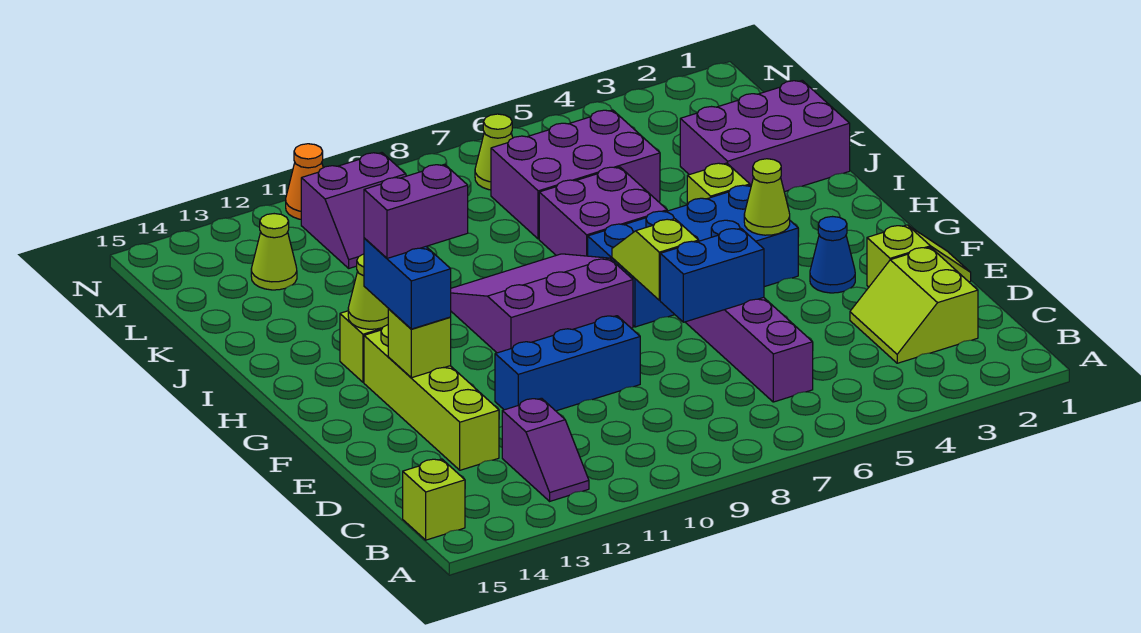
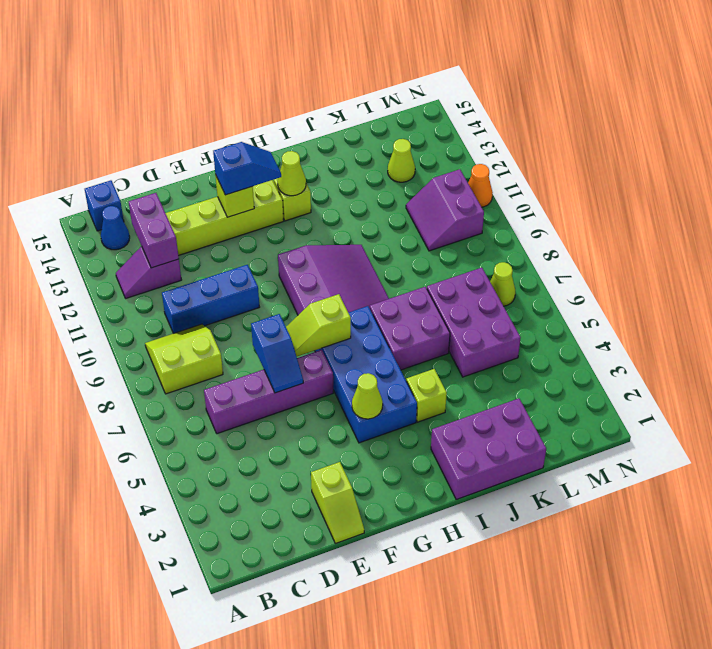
lime 1x1 brick [403,459,465,540] -> blue 1x1 brick [85,180,124,231]
lime 2x2 slope [850,247,978,363] -> lime 2x2 slope moved to [145,324,223,394]
blue 1x2 brick [660,228,764,322] -> blue 1x2 slope [251,314,303,393]
blue 1x3 brick [495,316,640,411] -> blue 1x3 brick turned to [162,265,259,333]
blue 1x1 cone [810,217,855,293] -> blue 1x1 cone moved to [101,206,130,250]
lime 1x2 slope [612,219,699,300] -> lime 1x2 slope turned to [286,294,351,357]
blue 1x2 brick [364,238,451,329] -> blue 1x2 slope [213,142,281,195]
purple 1x2 brick [364,164,468,258] -> purple 1x2 brick moved to [129,193,179,268]
purple 2x3 brick [680,80,850,192] -> purple 2x3 brick turned to [431,399,546,499]

